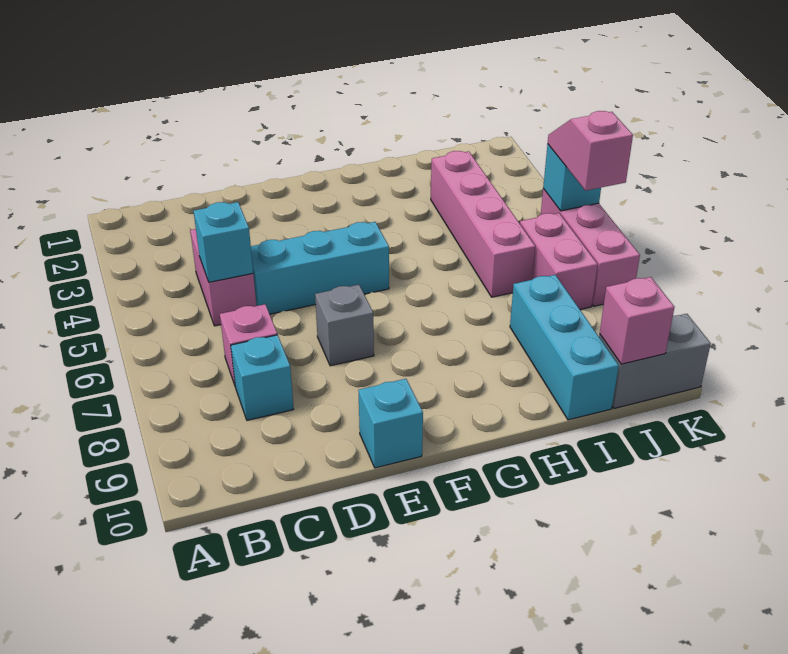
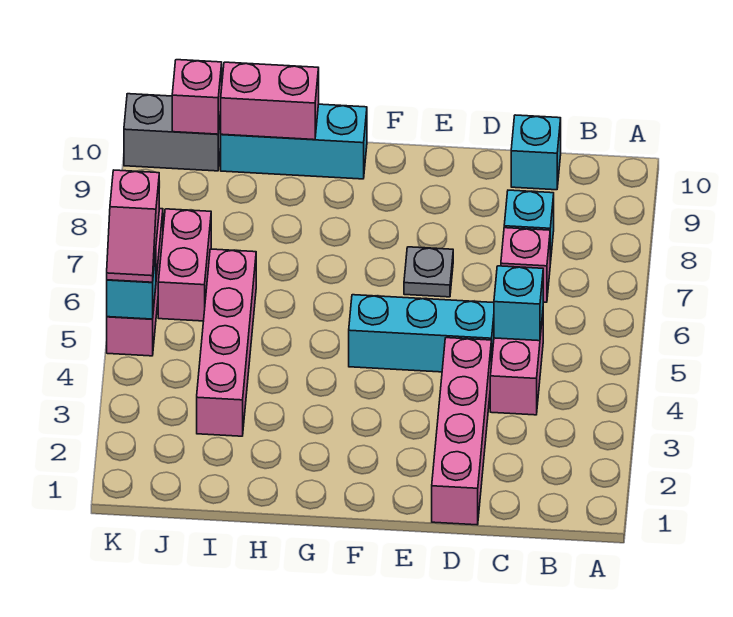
none -> pink 1x4 brick [432,338,491,525]
grey 1x1 brick [315,285,374,366] -> grey 1x1 plate [404,247,453,297]
cyan 1x1 brick [358,379,423,468] -> cyan 1x1 brick moved to [511,115,561,190]
none -> pink 1x2 brick [221,62,319,140]
cyan 1x3 brick [510,275,619,420] -> cyan 1x3 brick turned to [221,104,367,179]

